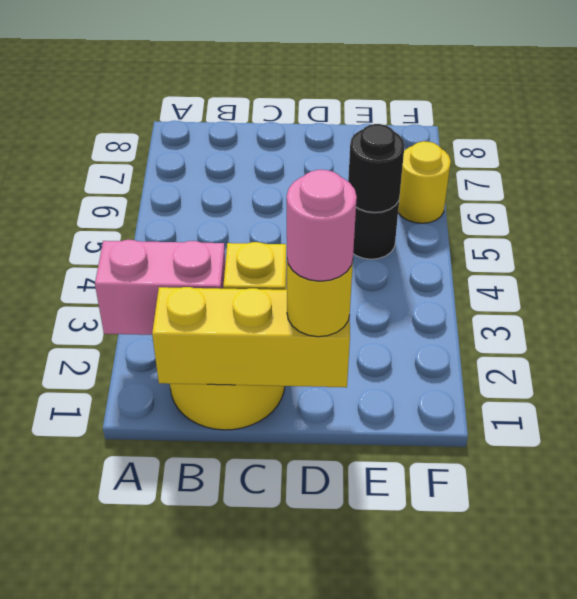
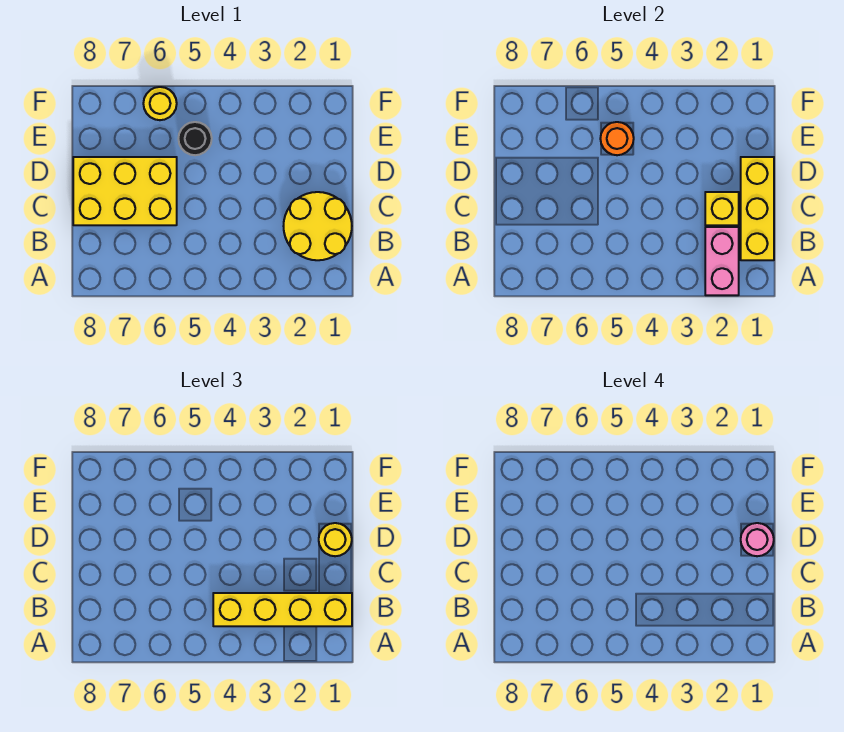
none -> yellow 1x4 brick [213,593,352,626]
none -> yellow 2x3 brick [73,157,177,225]
black 1x1 round brick [348,124,405,213] -> orange 1x1 round brick [600,122,634,155]

